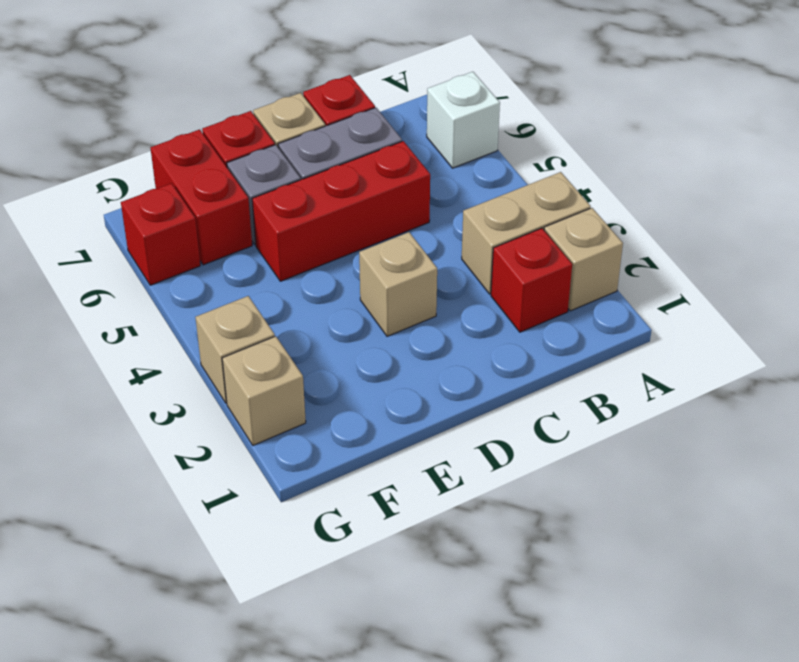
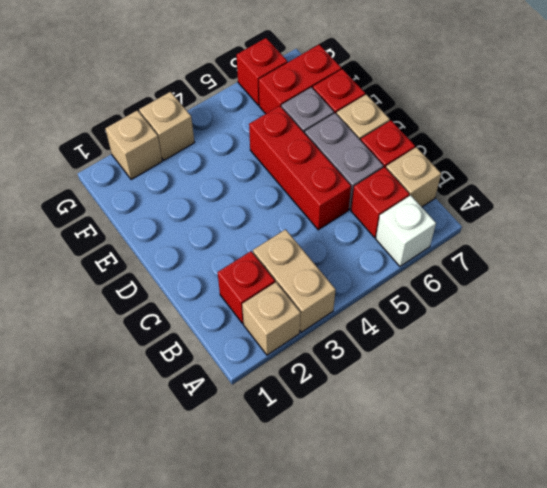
none -> red 1x1 brick [351,167,409,238]
tan 1x1 brick [359,232,437,336] -> tan 1x1 brick moved to [386,147,441,207]

